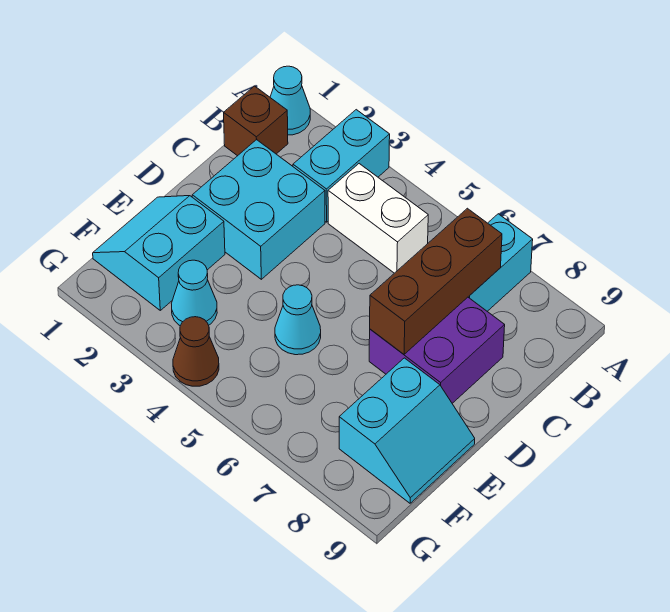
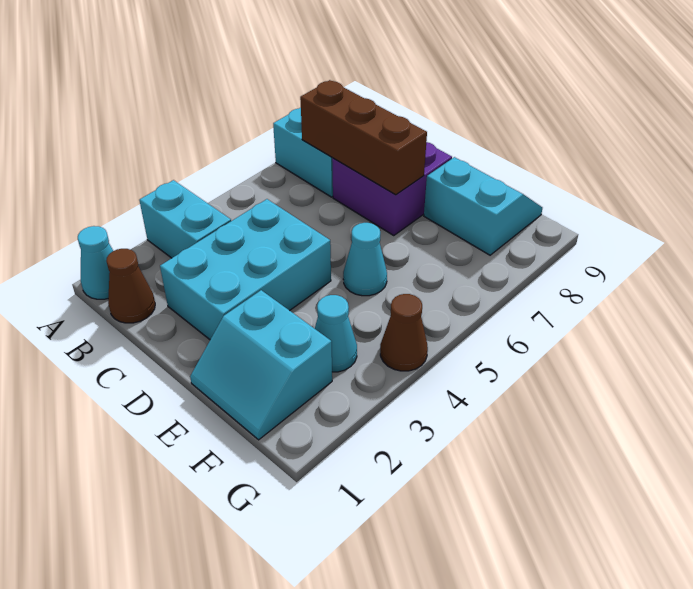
brown 1x1 brick [224,86,288,156] -> brown 1x1 cone [106,249,155,323]
white 1x2 brick [328,164,428,273] -> none
cyan 2x2 brick [192,140,325,279] -> cyan 2x3 brick [160,199,331,340]

